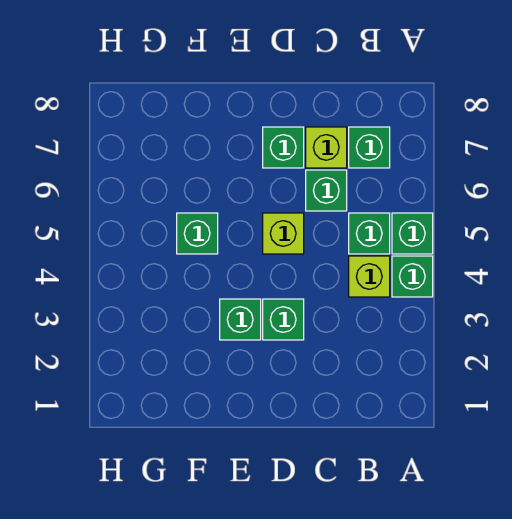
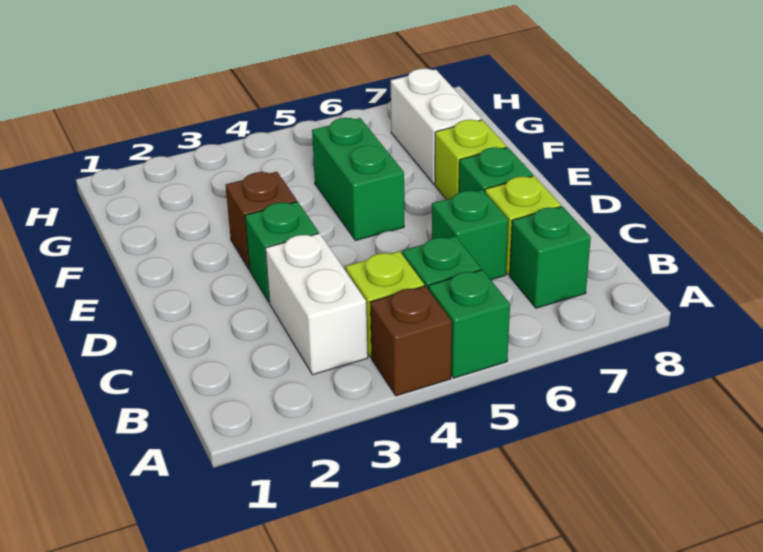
green 1x1 brick [392,256,433,297] -> brown 1x1 brick [370,286,452,396]
none -> white 1x2 brick [265,233,368,375]
lime 1x1 brick [263,213,304,254] -> lime 1x1 brick moved to [435,120,507,199]
green 1x1 brick [220,299,261,340] -> brown 1x1 brick [226,172,297,269]
green 1x1 brick [177,213,218,254] -> green 1x2 brick [312,118,404,241]
none -> white 1x2 brick [391,69,481,184]

